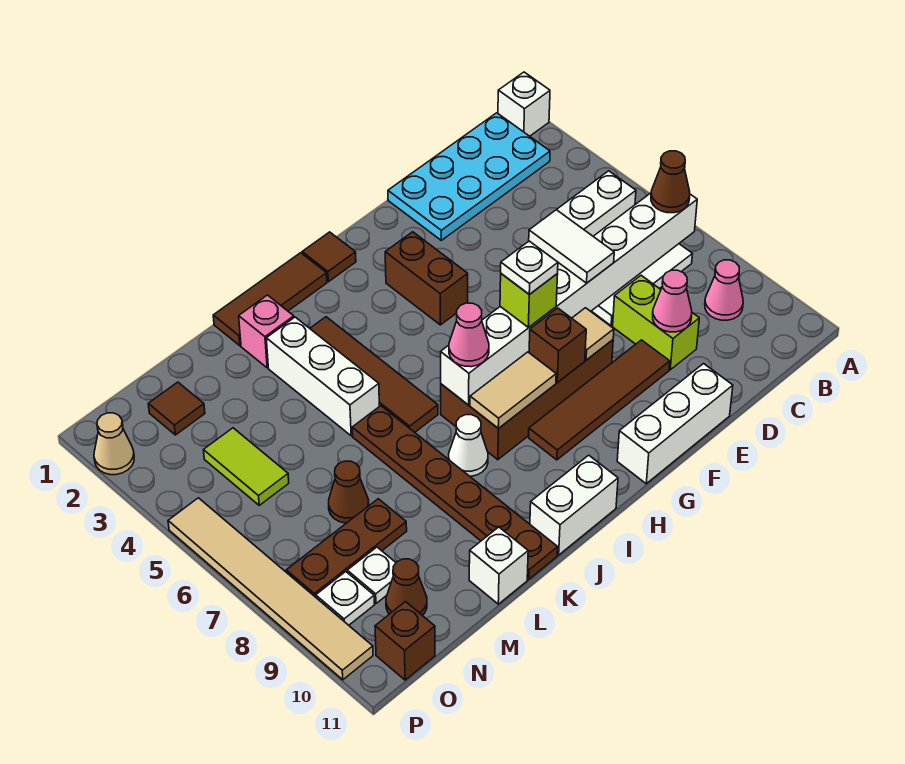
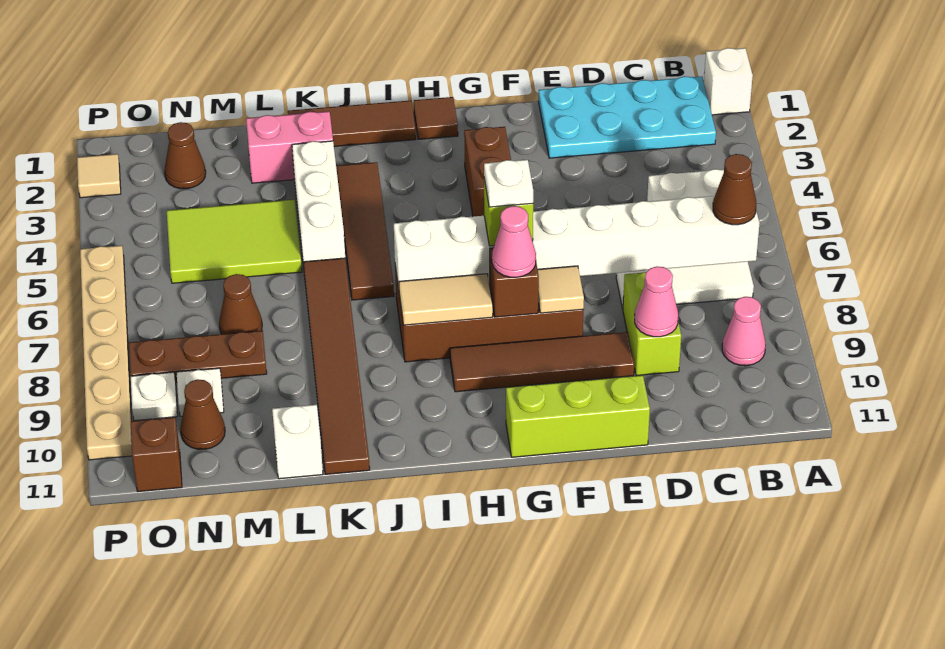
white 1x2 tile [529,210,614,283] -> none
white 1x3 brick [617,364,733,484] -> lime 1x3 brick [506,375,650,457]
pink 1x1 cone [449,303,489,367] -> pink 1x1 cone moved to [492,206,536,277]
white 1x2 brick [530,455,618,555] -> none
white 1x1 cone [449,415,488,476] -> none
pink 1x1 brick [239,295,294,368] -> pink 1x2 brick [246,112,333,183]
brown 1x6 plate [352,406,558,579] -> brown 1x6 tile [303,258,370,474]
brown 1x1 tile [148,382,205,435] -> brown 1x1 cone [164,122,206,189]
lime 1x2 tile [204,428,289,505] -> lime 2x3 tile [167,200,302,283]
tan 1x1 cone [94,413,134,475] -> tan 1x1 tile [77,154,121,198]
tan 1x6 tile [168,498,373,680] -> tan 1x6 plate [80,246,132,460]

